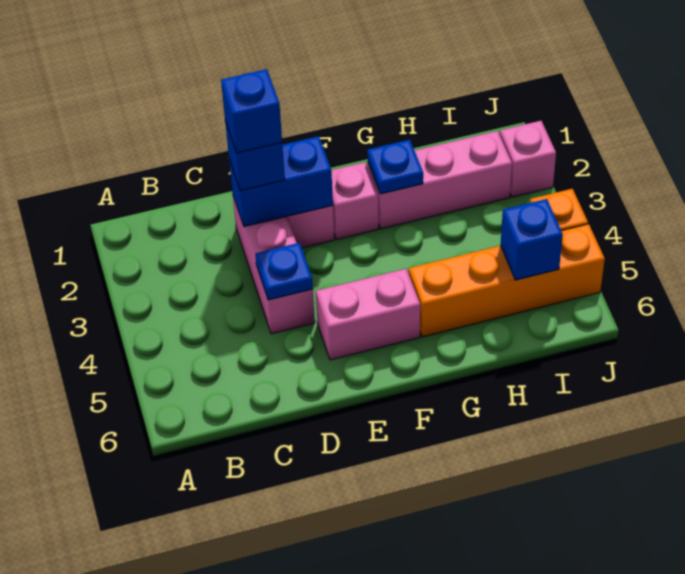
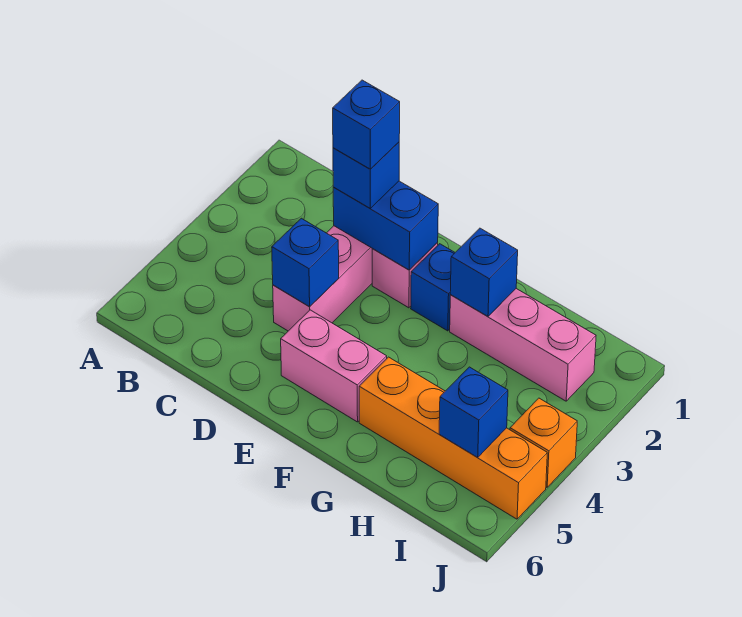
blue 1x1 plate [255,243,313,300] -> blue 1x1 brick [272,218,339,307]
pink 1x1 brick [331,162,379,239] -> blue 1x1 brick [411,244,455,331]
blue 1x1 plate [367,140,423,194] -> blue 1x1 brick [450,228,518,317]
pink 1x1 brick [500,121,556,197] -> none

